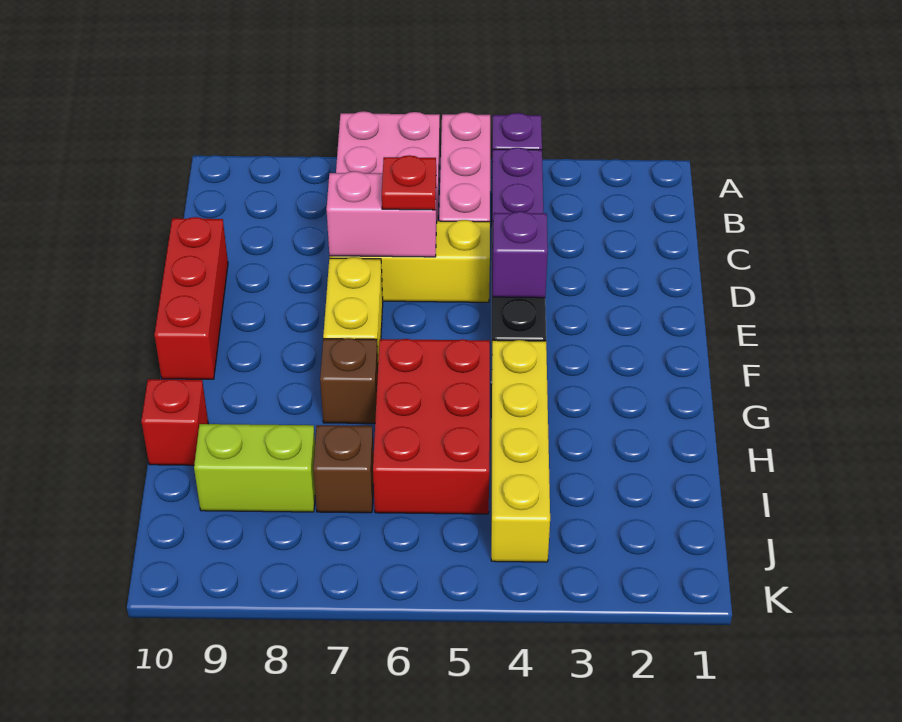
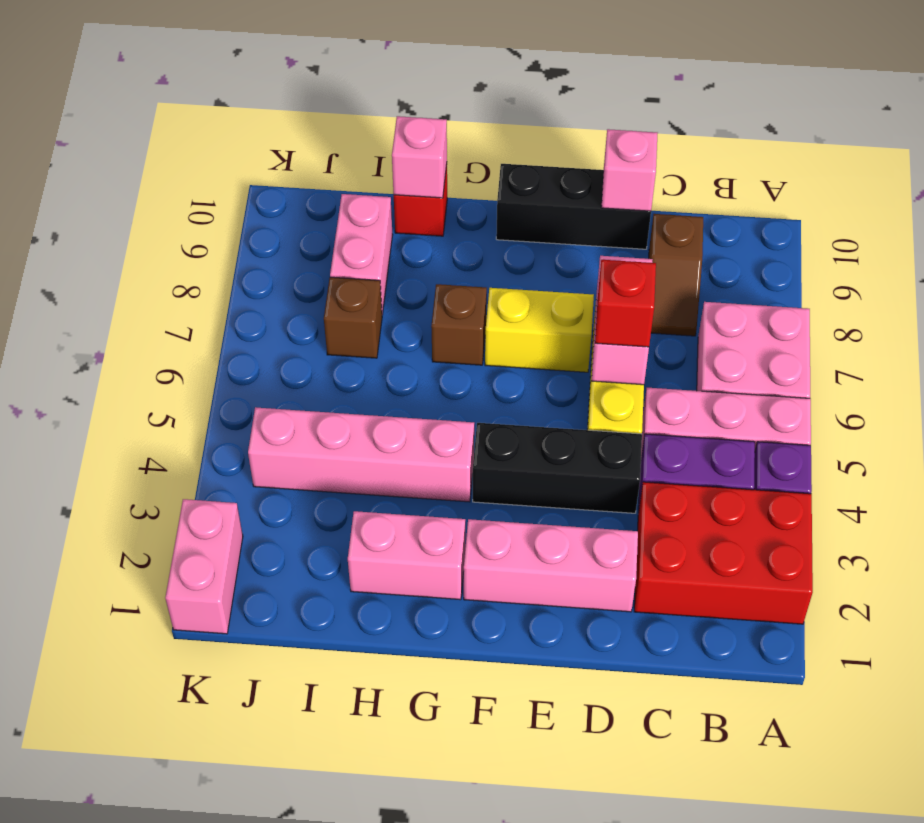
none -> brown 1x2 slope [649,214,703,336]
none -> pink 1x3 brick [464,519,638,612]
red 1x1 plate [382,155,436,210] -> red 1x1 brick [595,260,656,347]
red 1x3 brick [154,217,228,379] -> black 1x3 brick [496,164,651,249]
none -> pink 1x1 brick [601,129,658,211]
purple 1x1 brick [493,211,548,298] -> none
none -> pink 1x2 brick [348,511,465,600]
yellow 1x4 brick [491,340,550,562] -> pink 1x4 brick [248,407,474,502]
red 2x3 brick [373,339,490,514] -> red 2x3 brick moved to [634,482,813,624]
none -> pink 1x1 brick [392,116,447,198]
lime 1x2 brick [194,424,315,512] -> pink 1x2 brick [330,194,393,315]
none -> pink 1x2 brick [165,499,243,634]

